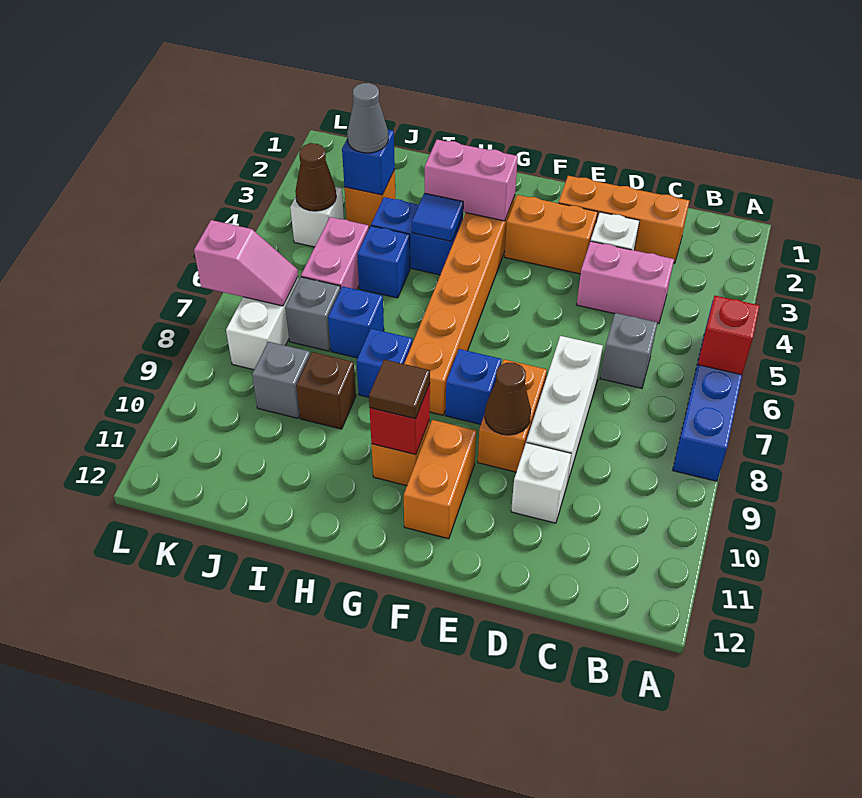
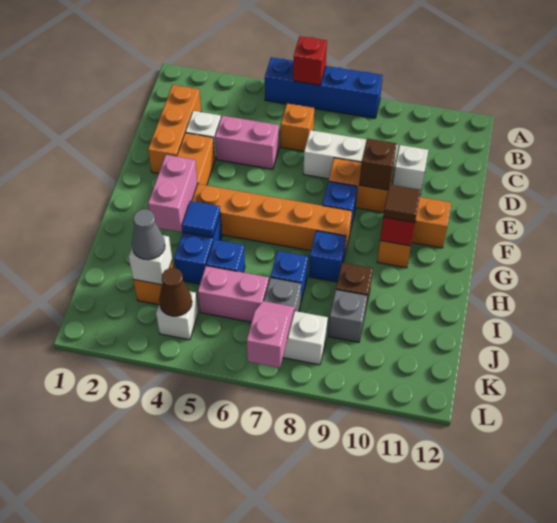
pink 1x2 brick [577,241,674,323] -> pink 1x2 brick turned to [215,116,279,169]
grey 1x1 brick [600,313,657,388] -> orange 1x1 brick [281,103,314,151]
brown 1x1 cone [485,363,531,435] -> brown 1x1 brick [359,138,397,190]
blue 1x1 brick [342,130,395,195] -> white 1x1 brick [129,235,172,285]

